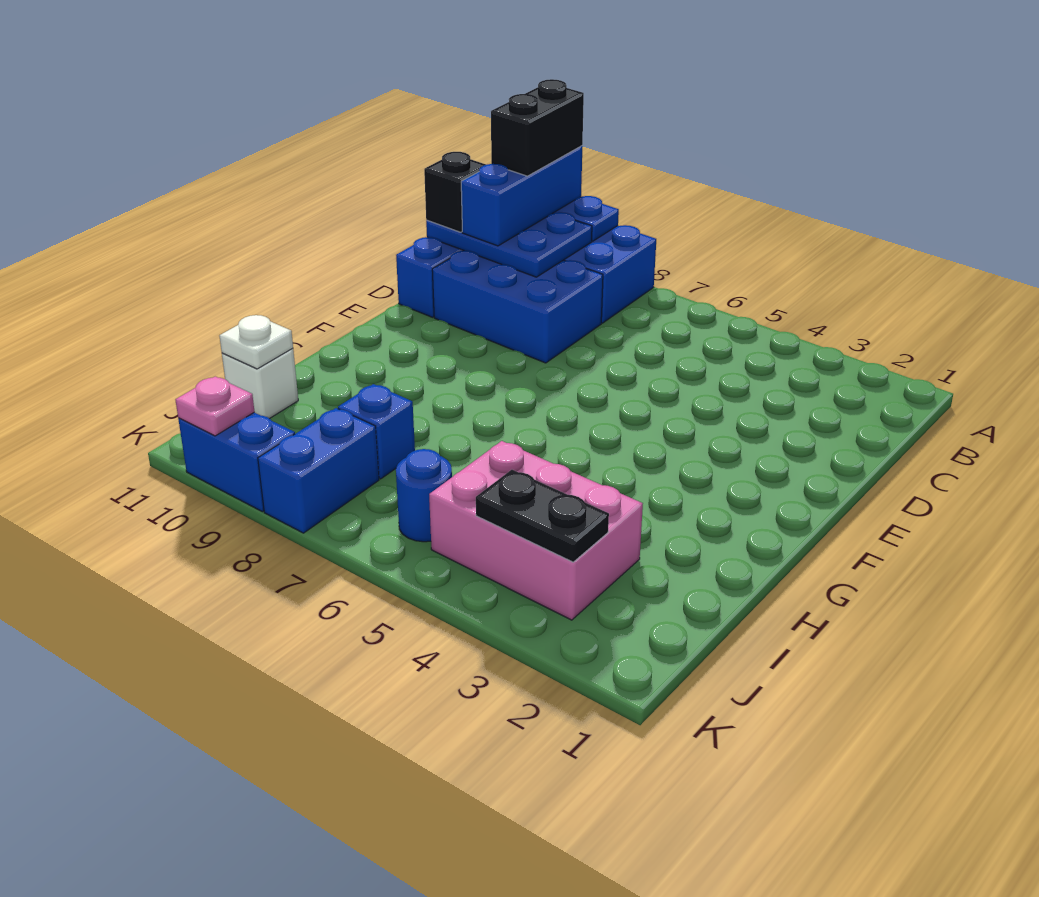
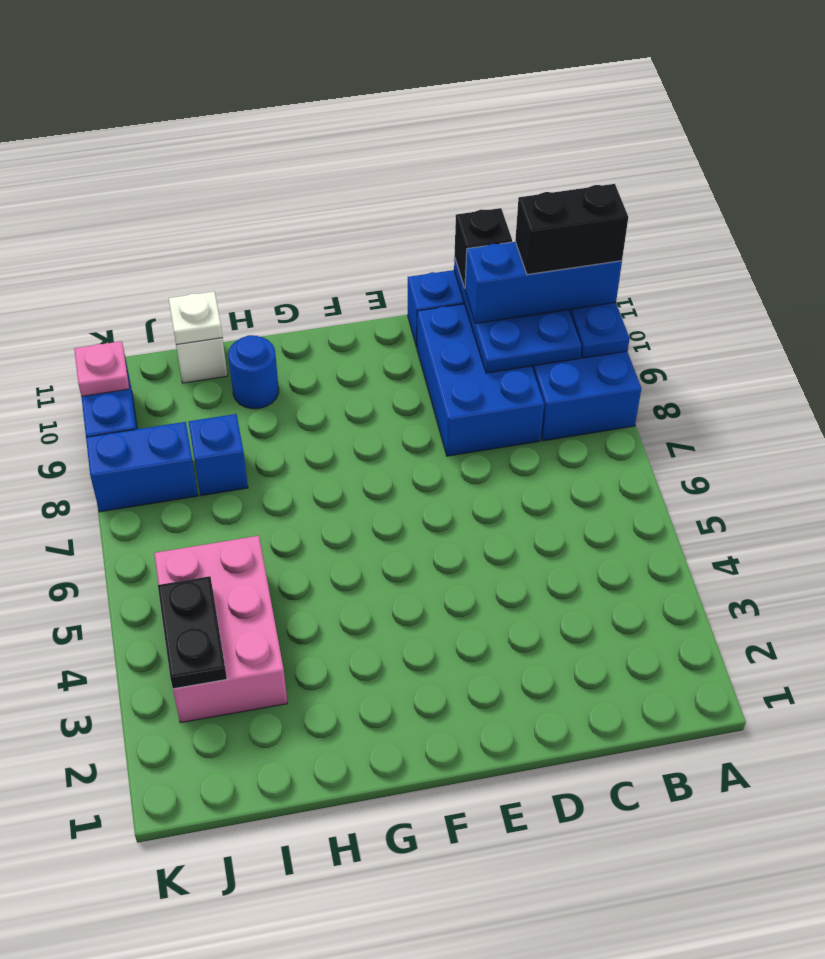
blue 1x1 round brick [396,449,452,542] -> blue 1x1 round brick moved to [228,335,279,409]

